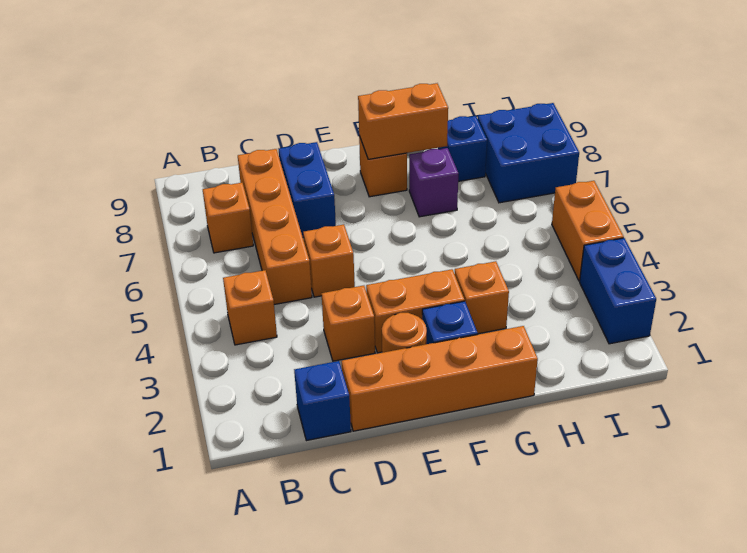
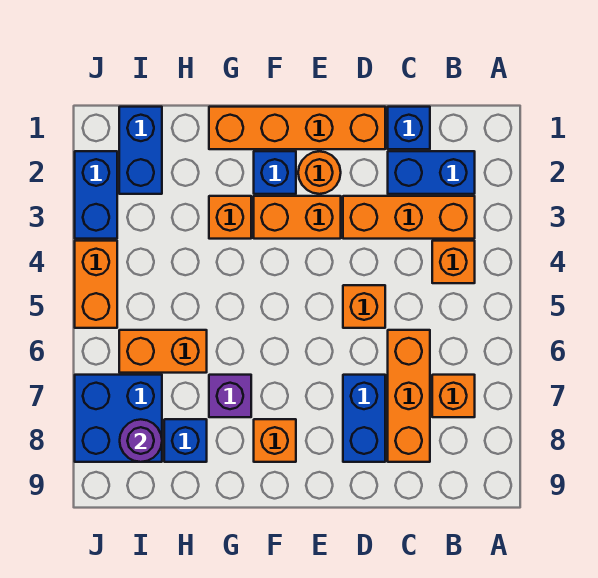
none -> blue 1x2 brick [388,151,475,194]
orange 1x4 brick [238,149,312,305] -> orange 1x3 brick [388,330,430,462]
orange 1x1 brick [321,286,375,361] -> orange 1x3 brick [343,196,475,239]
orange 1x2 brick [358,83,448,159] -> orange 1x2 brick moved to [119,330,207,373]
none -> blue 1x2 brick [119,107,162,194]
none -> purple 1x1 round brick [120,419,162,462]

